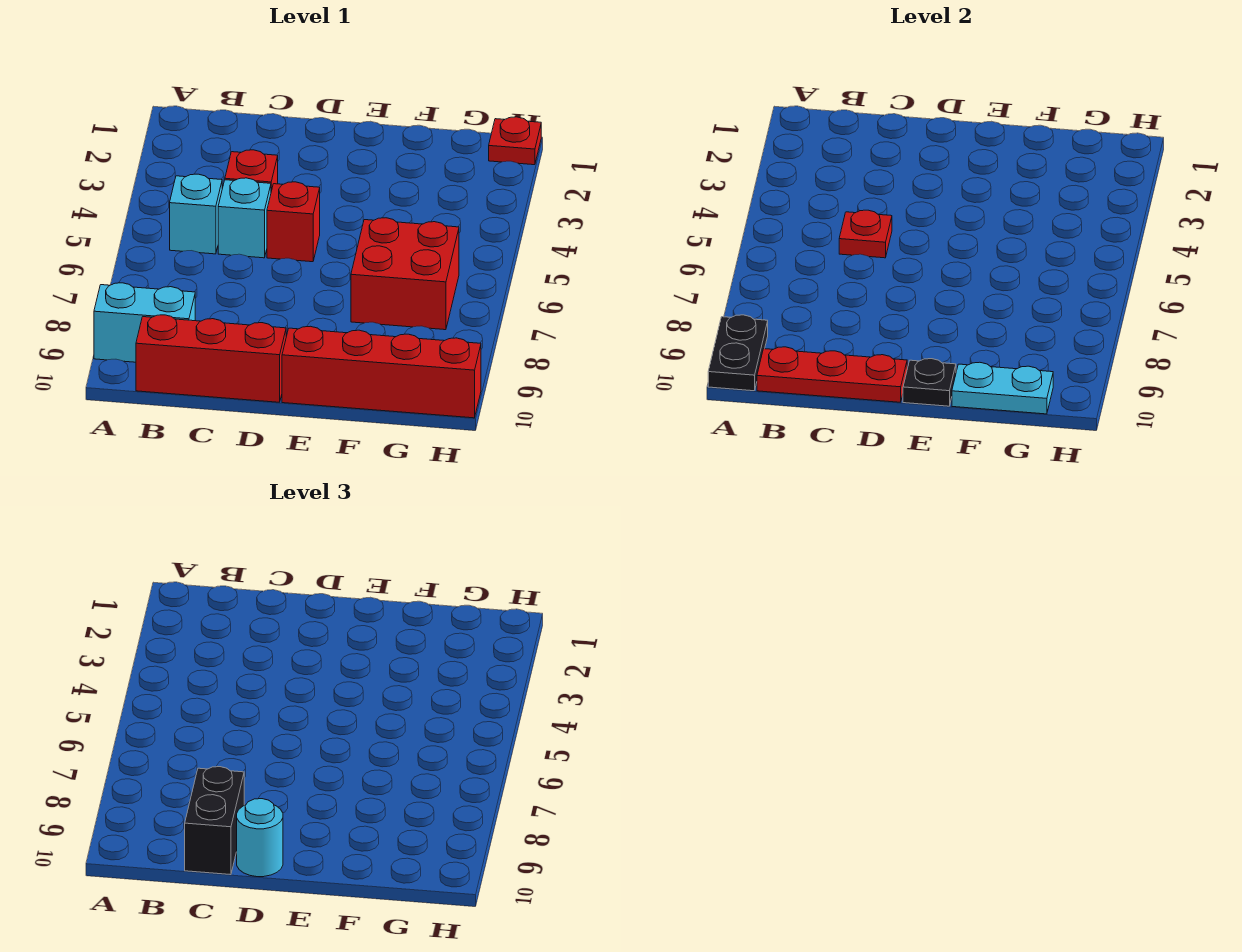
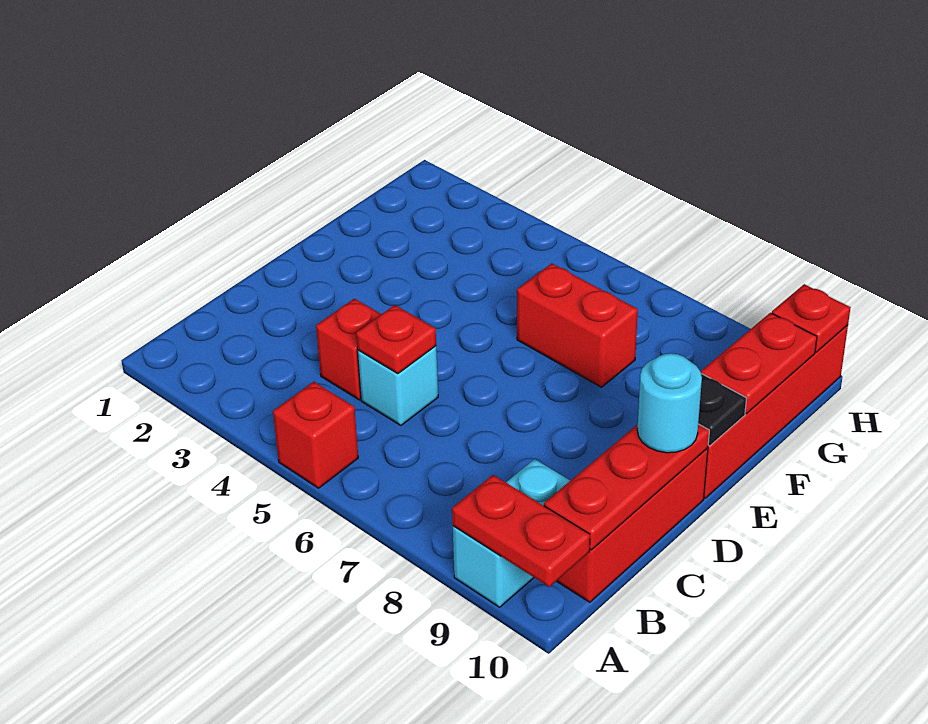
black 1x2 plate [708,315,768,391] -> red 1x2 plate [452,475,590,587]
cyan 1x1 brick [170,174,222,254] -> none
black 1x2 brick [185,767,244,875] -> none
red 1x1 brick [267,182,320,262] -> red 1x1 brick moved to [273,382,358,488]
red 2x2 brick [351,218,459,330] -> red 1x2 brick [517,263,638,387]
cyan 1x2 plate [952,362,1053,414] -> red 1x2 plate [701,313,817,414]
red 1x1 plate [489,117,541,165] -> red 1x1 plate moved to [772,284,851,352]

